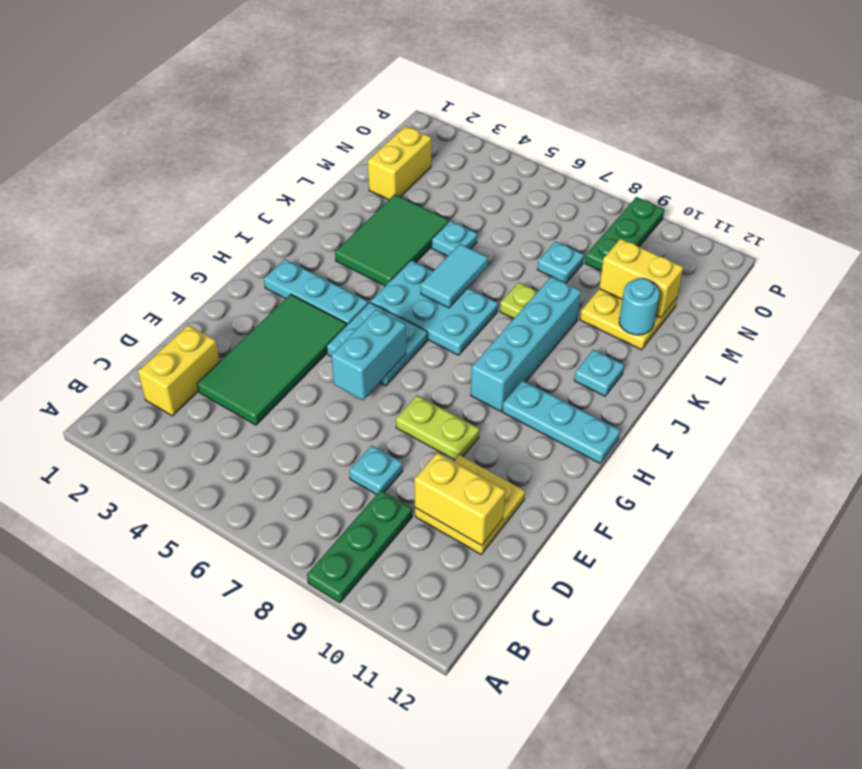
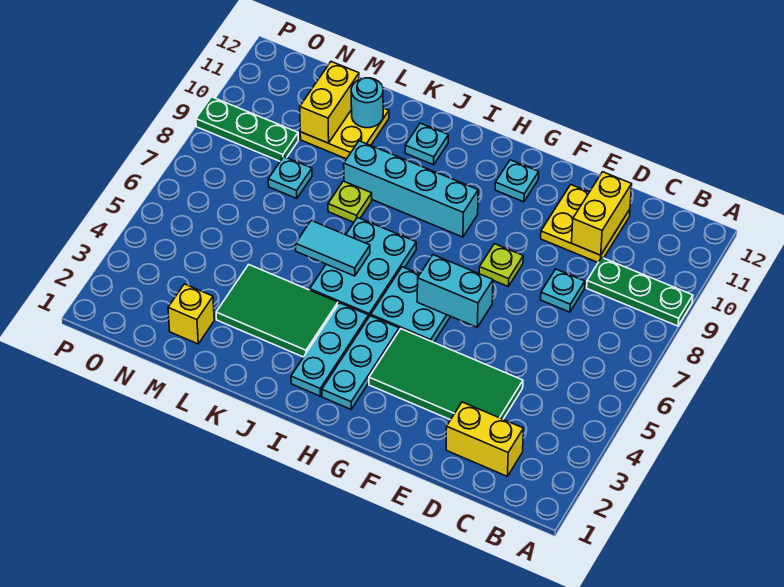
lime 1x2 plate [396,395,479,460] -> lime 1x1 plate [479,244,523,286]
cyan 1x3 plate [502,380,620,463] -> cyan 1x3 plate moved to [291,303,369,396]
cyan 1x1 plate [432,221,477,256] -> cyan 1x1 plate moved to [495,160,539,202]
yellow 1x2 brick [368,126,431,200] -> yellow 1x1 brick [168,284,214,344]

